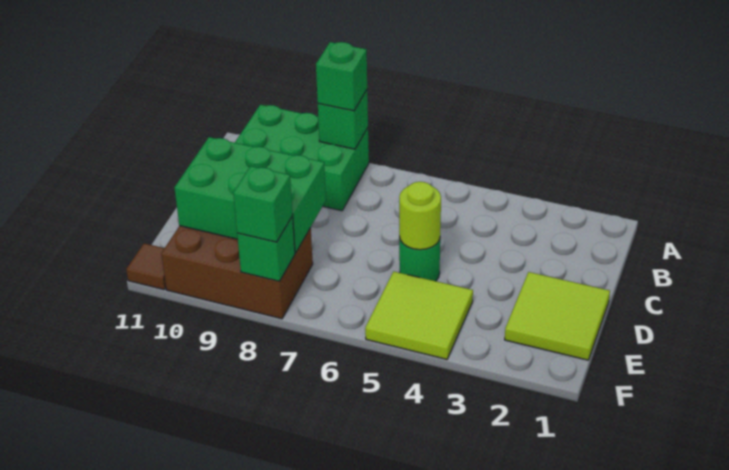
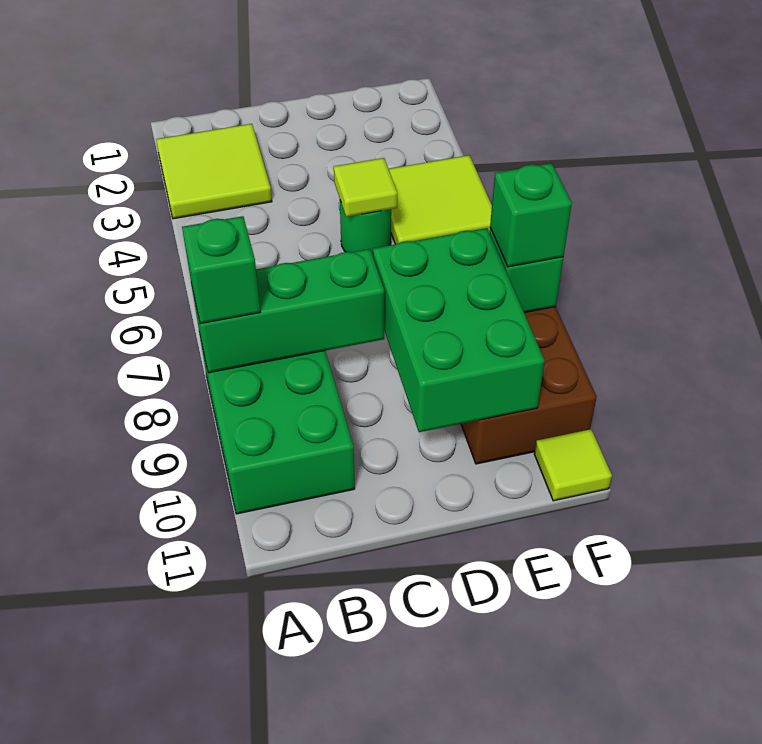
green 1x1 brick [318,90,368,149] -> green 1x3 brick [191,249,385,373]
lime 2x2 tile [505,272,610,360] -> lime 2x2 tile moved to [156,124,272,219]
lime 1x1 round brick [399,182,441,250] -> lime 1x1 tile [334,158,397,217]
brown 1x1 tile [126,243,166,290] -> lime 1x1 tile [534,429,612,501]

